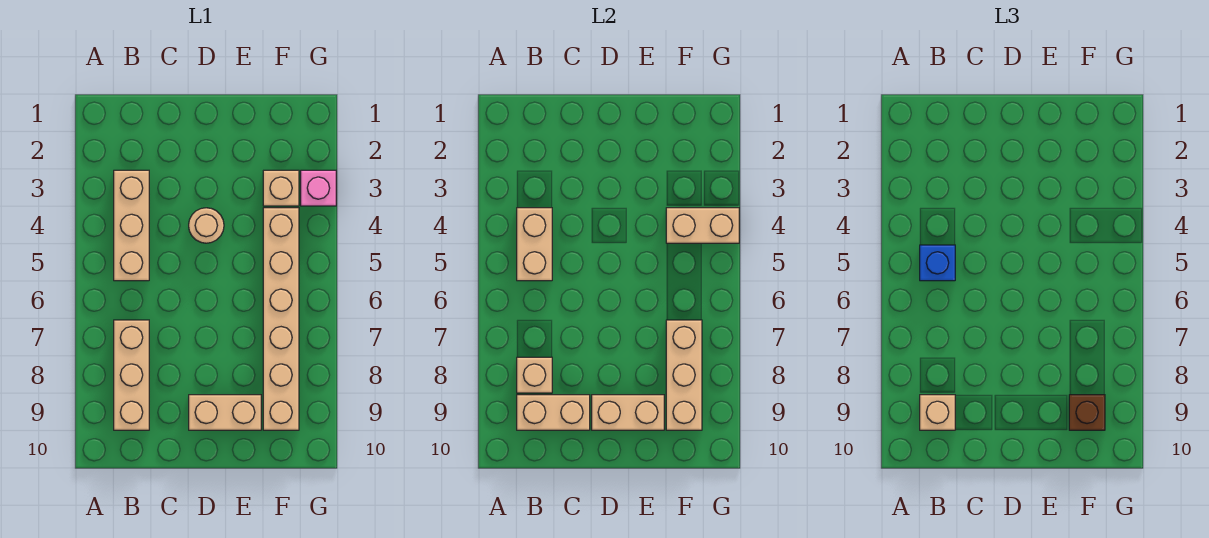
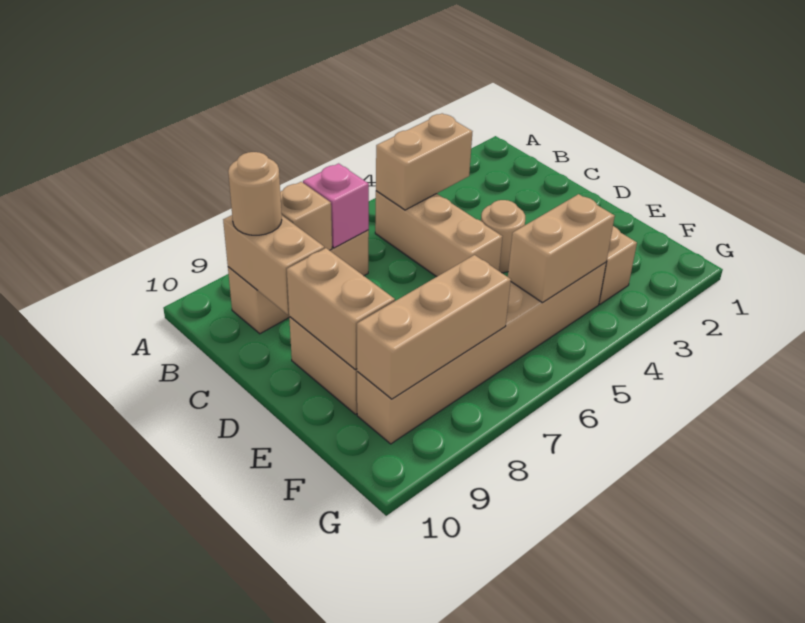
tan 1x3 brick [114,170,149,281] -> tan 1x3 brick turned to [375,191,502,277]
blue 1x1 brick [920,245,955,281] -> none
tan 1x1 brick [920,395,955,430] -> tan 1x1 round brick [228,152,282,235]
tan 1x2 brick [666,208,739,243] -> tan 1x2 brick turned to [508,194,615,303]
brown 1x1 brick [1069,395,1105,430] -> none
pink 1x1 brick [301,170,336,206] -> pink 1x1 brick moved to [303,163,369,248]

